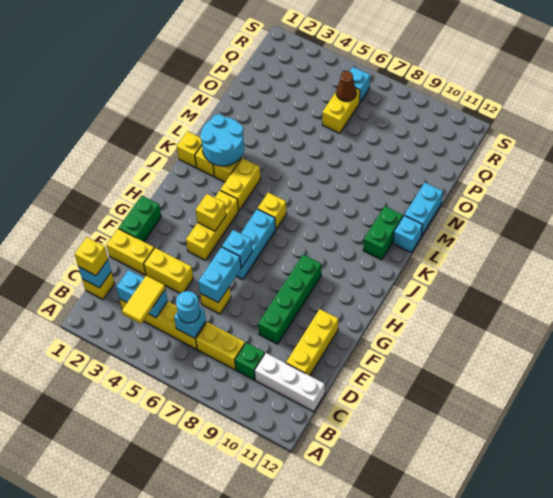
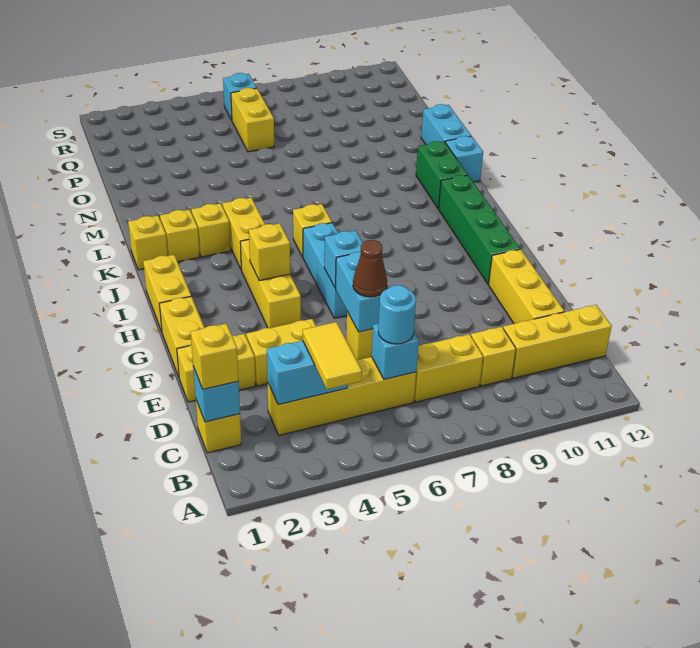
green 1x1 brick [235,343,265,380] -> yellow 1x1 brick [471,327,516,386]
white 1x3 brick [255,353,325,412] -> yellow 1x3 brick [503,305,612,378]
green 1x4 brick [258,255,321,344] -> green 1x4 brick moved to [439,175,520,284]
green 1x2 brick [119,196,161,242] -> yellow 1x2 brick [159,296,204,377]
none -> yellow 1x2 brick [143,255,191,331]
cyan 2x2 round brick [200,114,244,166] -> none
brown 1x1 cone [336,71,356,101] -> brown 1x1 cone moved to [353,240,387,297]

